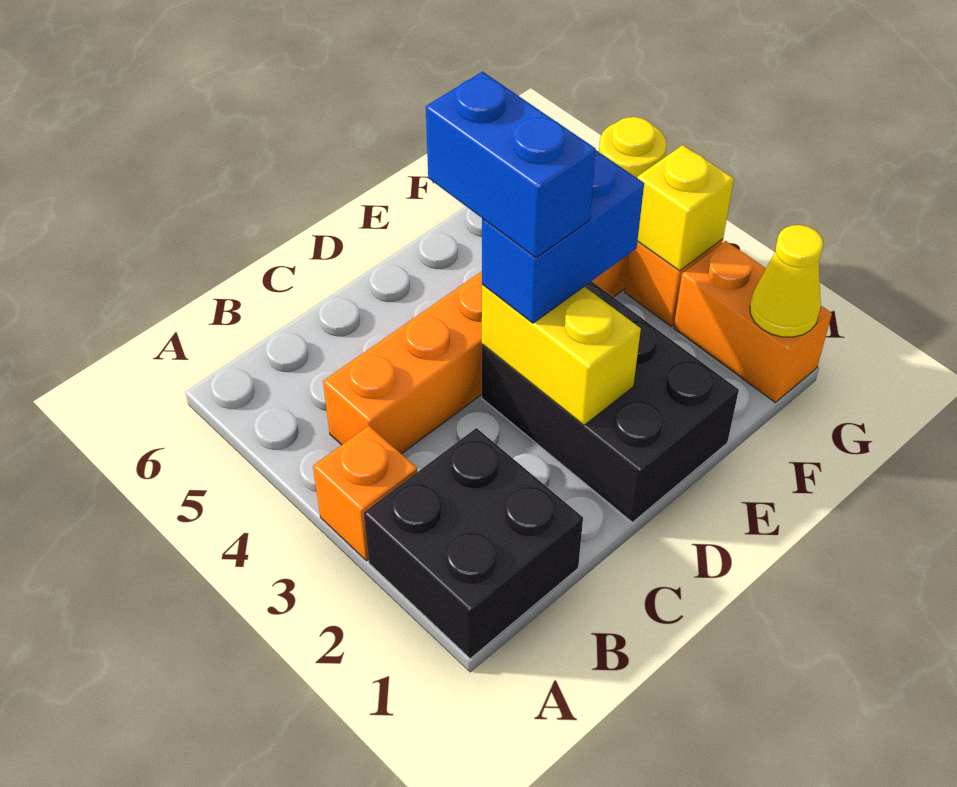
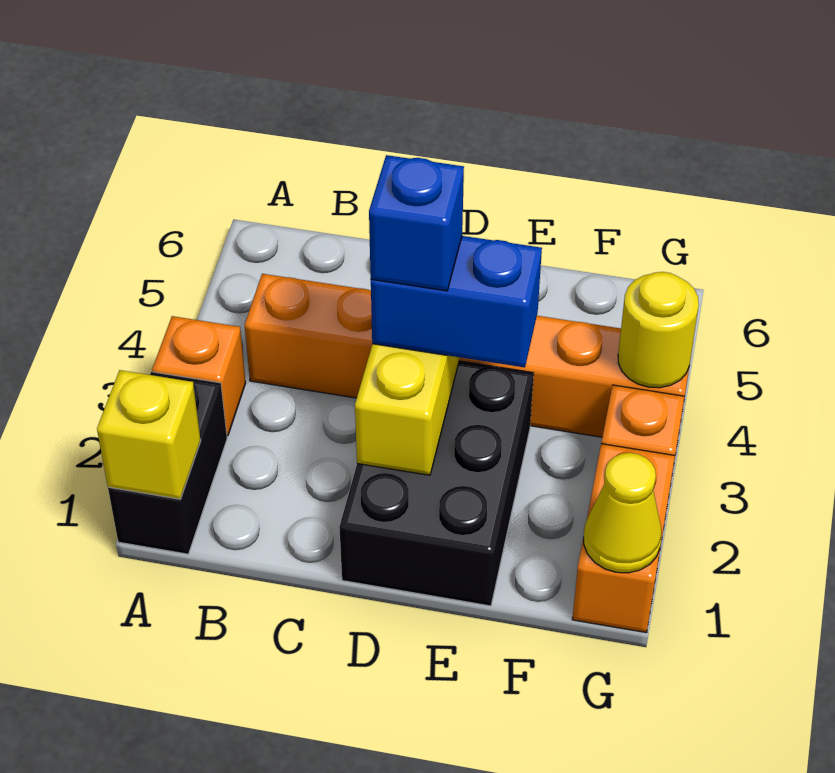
black 2x2 brick [364,428,583,659] -> black 1x2 brick [108,372,227,554]
blue 1x2 brick [426,72,596,258] -> blue 1x1 brick [369,155,464,291]
yellow 1x1 brick [637,145,734,271] -> yellow 1x1 brick moved to [97,370,201,499]

